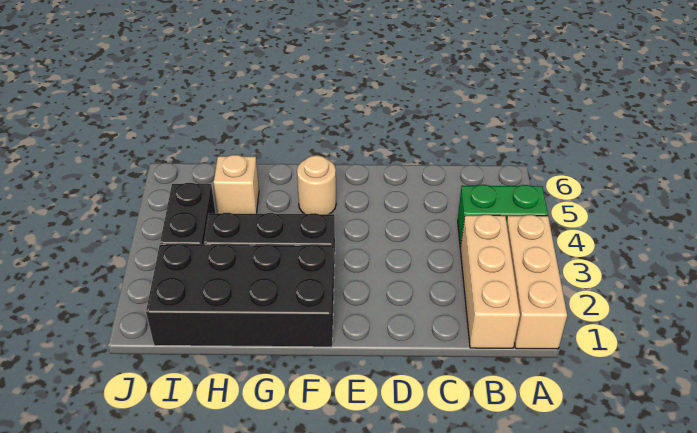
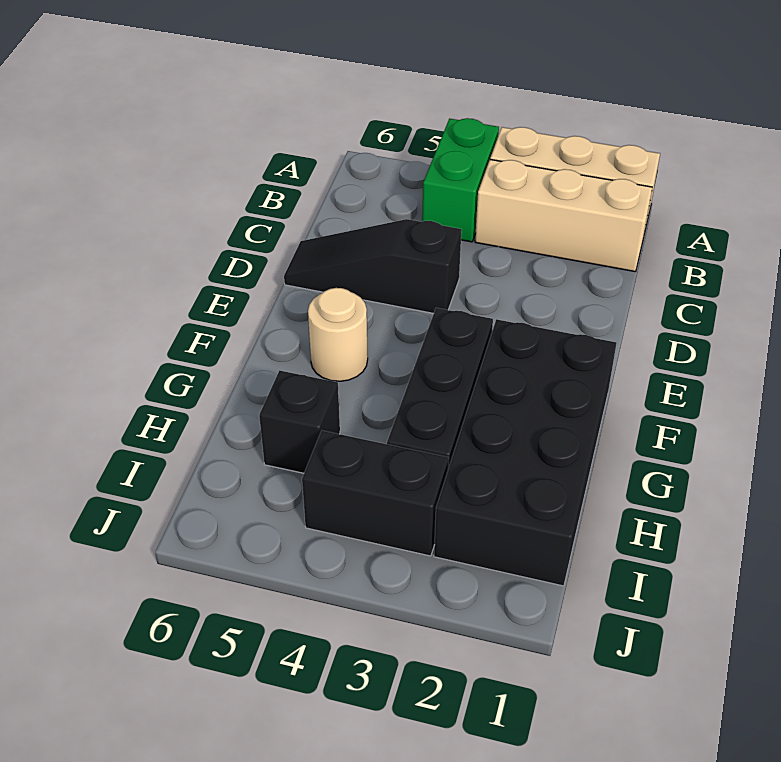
none -> black 1x3 slope [284,219,462,313]
tan 1x1 brick [214,155,259,214] -> black 1x1 brick [259,370,340,473]

